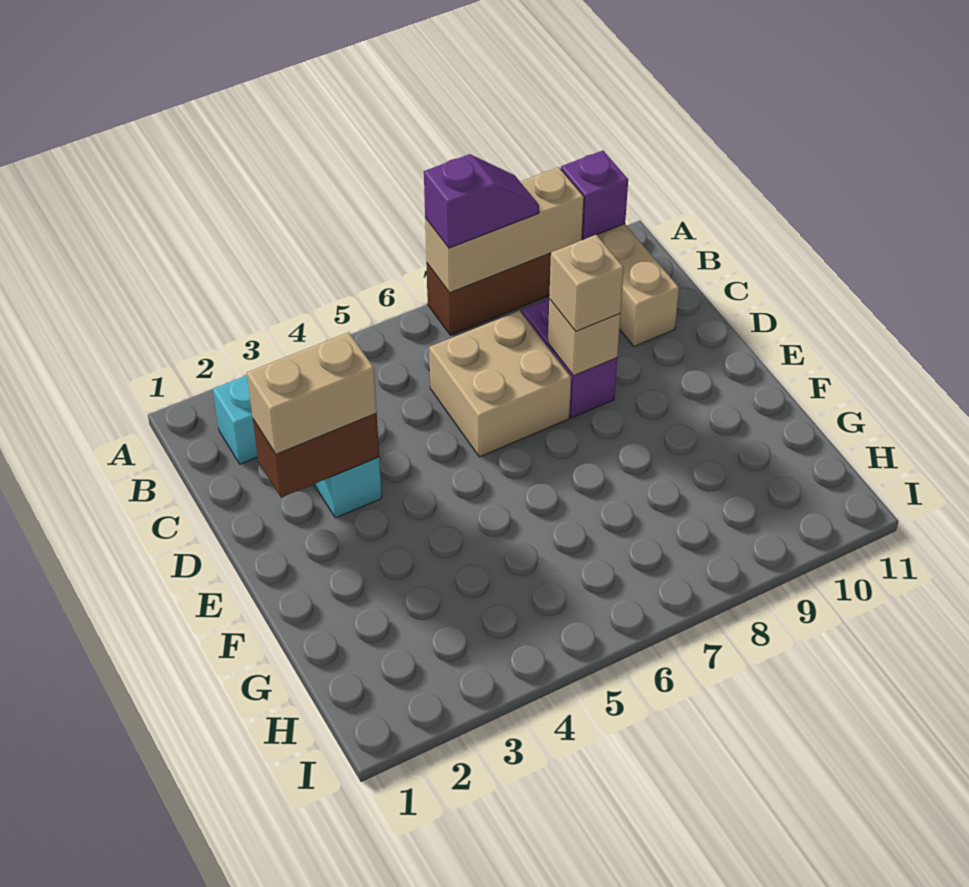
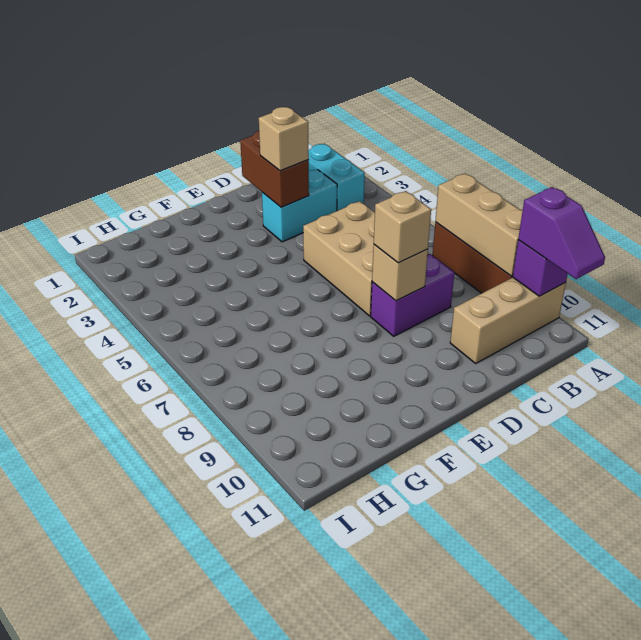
purple 1x2 slope [424,154,539,248] -> purple 1x2 slope moved to [518,187,605,279]
tan 2x2 brick [429,311,571,457] -> tan 2x3 brick [303,201,429,316]
tan 1x2 brick [247,332,377,454] -> tan 1x1 brick [259,107,309,171]

